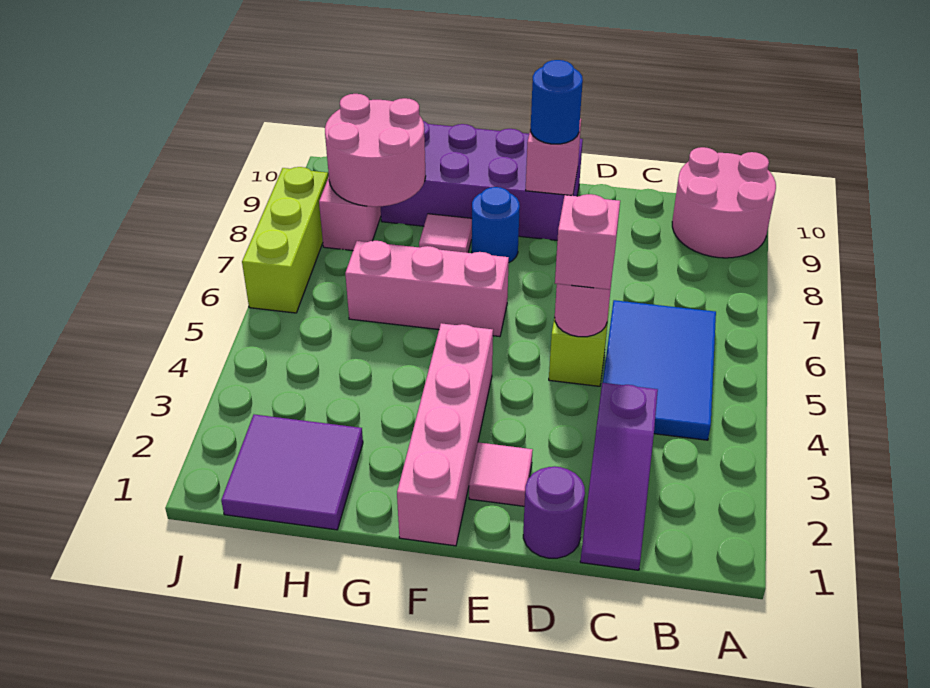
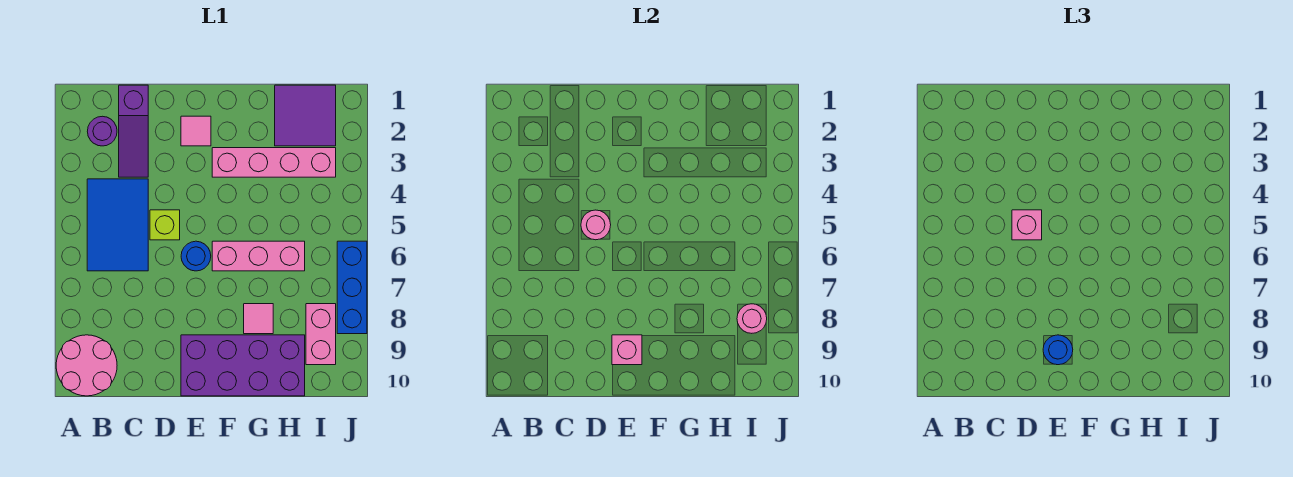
purple 1x3 slope [580,383,658,570] -> purple 1x3 slope turned to [119,85,148,177]
purple 1x1 round brick [523,466,585,558] -> purple 1x1 round brick moved to [87,116,117,146]
pink 1x4 brick [397,323,493,546] -> pink 1x4 brick turned to [212,148,336,177]
blue 1x1 round brick [472,187,520,262] -> blue 1x1 round brick moved to [181,241,211,271]
pink 2x2 round brick [325,94,426,207] -> pink 1x1 round brick [737,304,767,333]
lime 1x3 brick [242,167,328,313] -> blue 1x3 brick [337,241,367,334]

